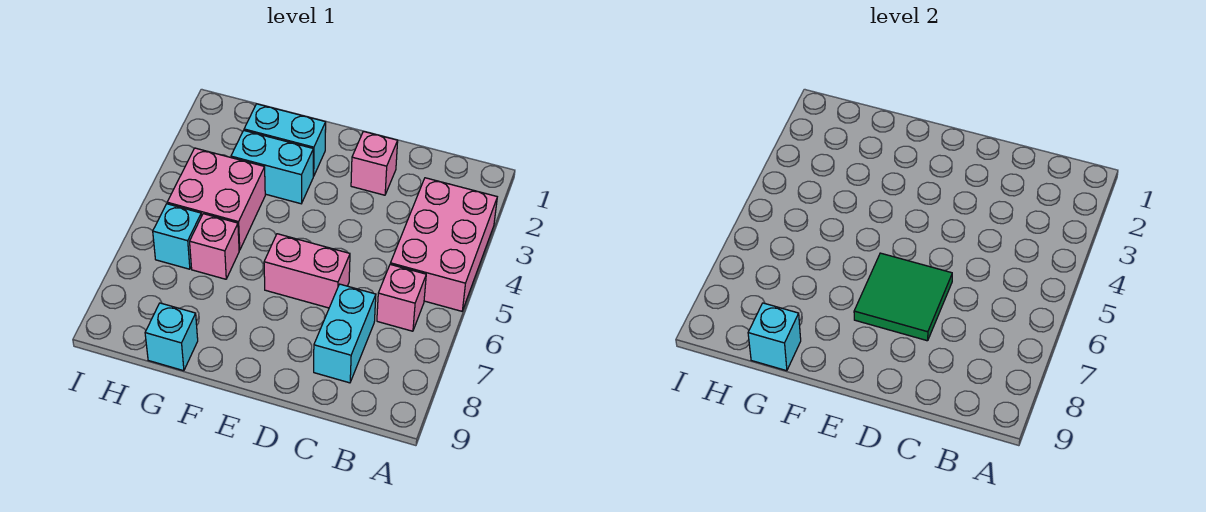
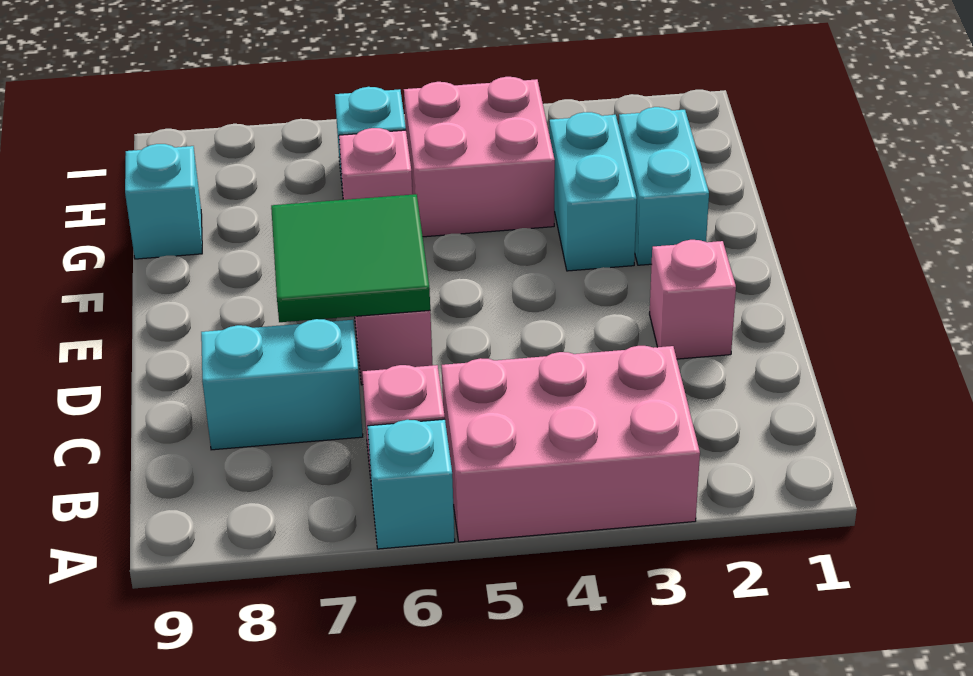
cyan 1x1 brick [748,303,801,371] -> cyan 1x1 brick moved to [368,419,455,549]

